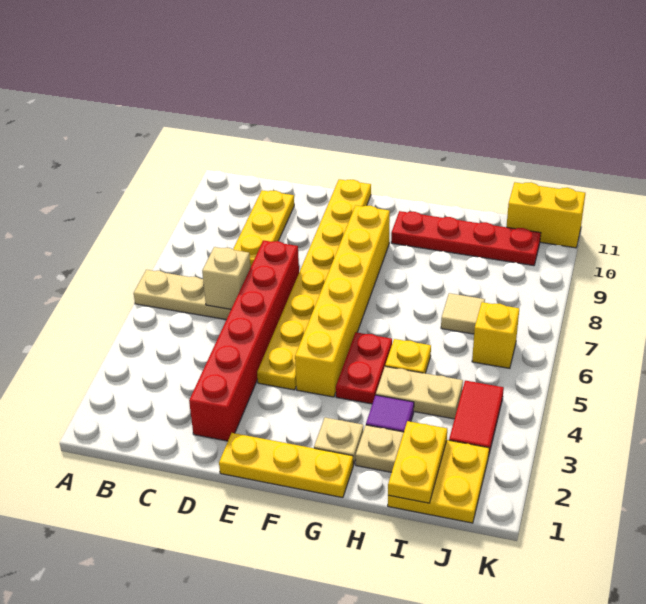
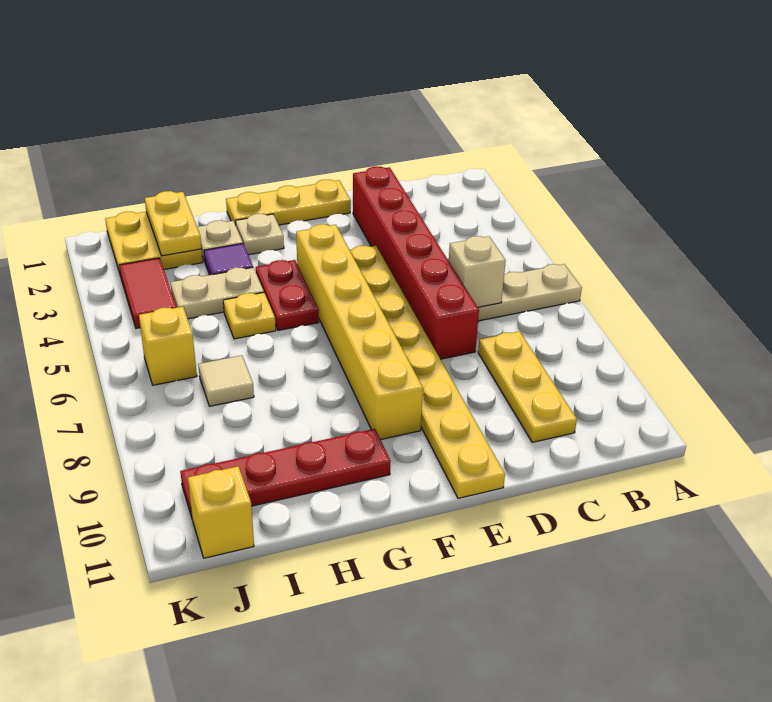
yellow 1x2 brick [507,182,585,248] -> yellow 1x1 brick [188,466,254,558]

